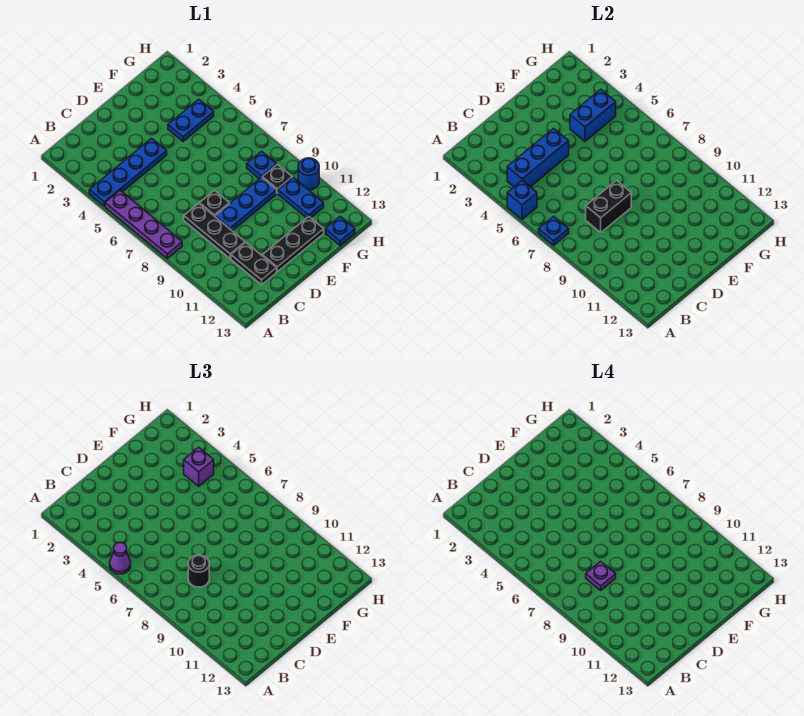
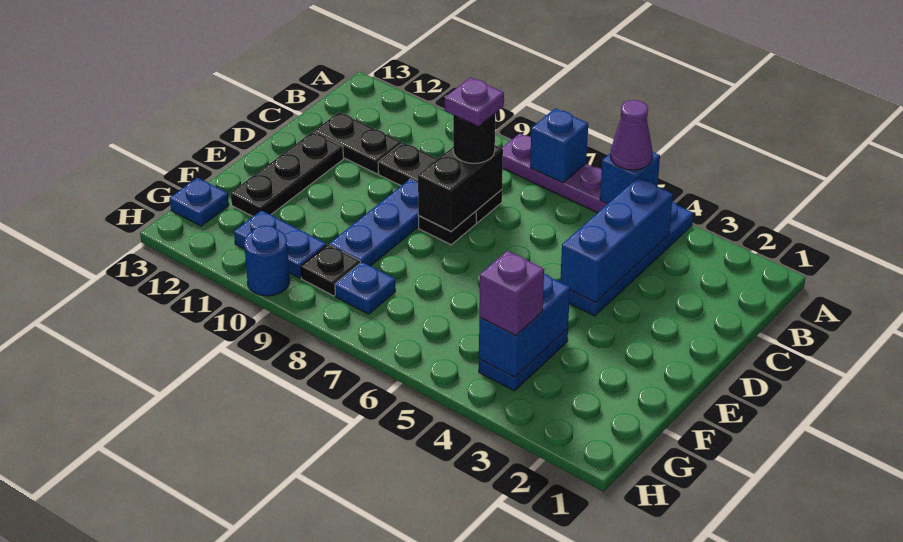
blue 1x1 plate [539,216,569,246] -> blue 1x1 brick [530,108,588,183]

